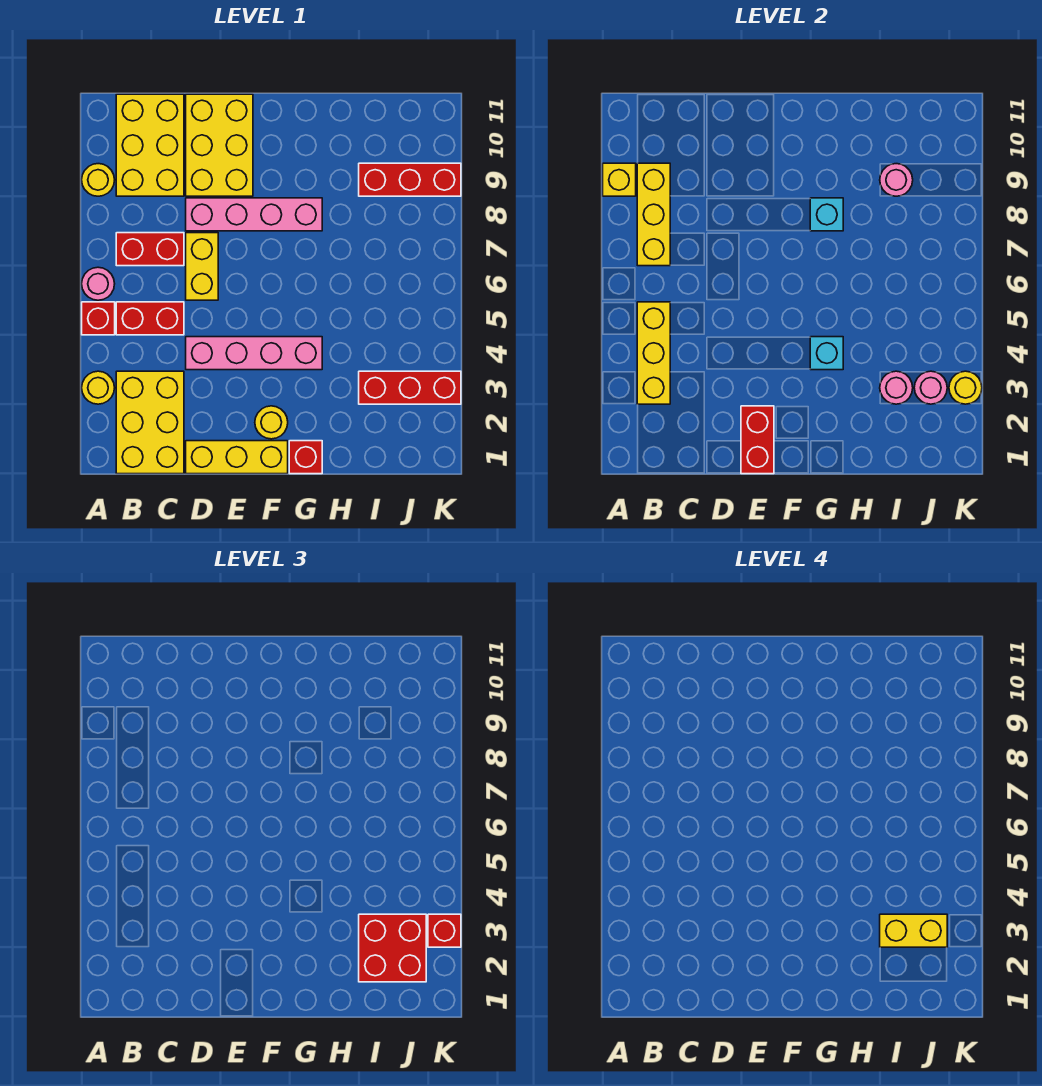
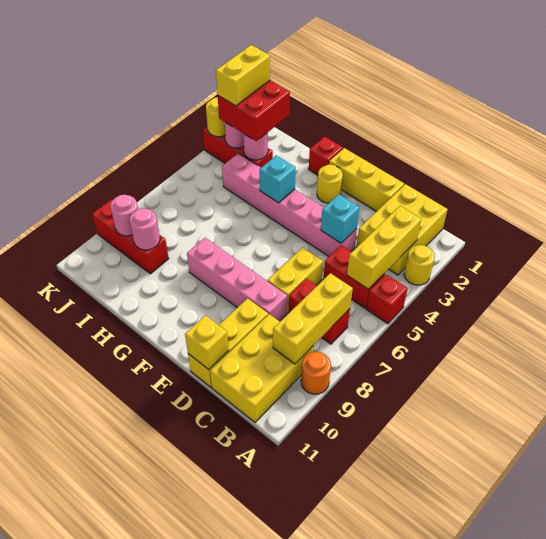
pink 1x1 round brick [82,267,115,300] -> pink 1x1 round brick moved to [110,195,138,236]
yellow 1x1 round brick [82,164,115,196] -> orange 1x1 round brick [301,352,331,394]
yellow 1x1 brick [603,163,636,196] -> yellow 1x1 brick moved to [185,315,229,369]
pink 1x4 brick [186,337,322,370] -> pink 1x6 brick [222,153,357,256]
yellow 2x3 brick [186,94,253,196] -> yellow 1x3 brick [188,298,268,387]
red 1x2 brick [741,406,774,474] -> none
cyan 1x1 brick [810,198,843,231] -> cyan 1x1 brick moved to [321,194,360,243]
yellow 1x2 brick [880,914,947,947] -> yellow 1x2 brick turned to [216,45,270,106]
red 1x1 brick [428,914,461,947] -> none

